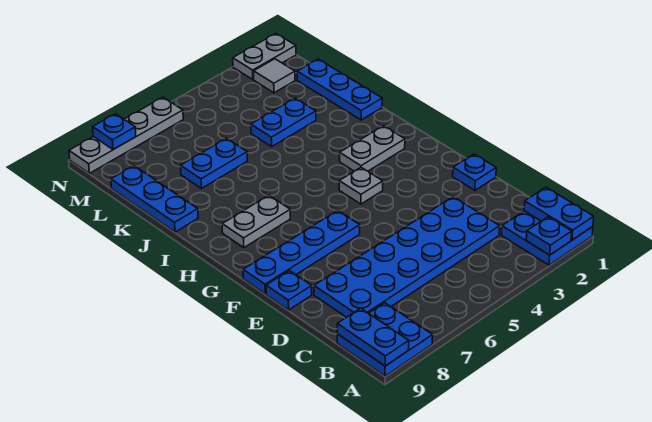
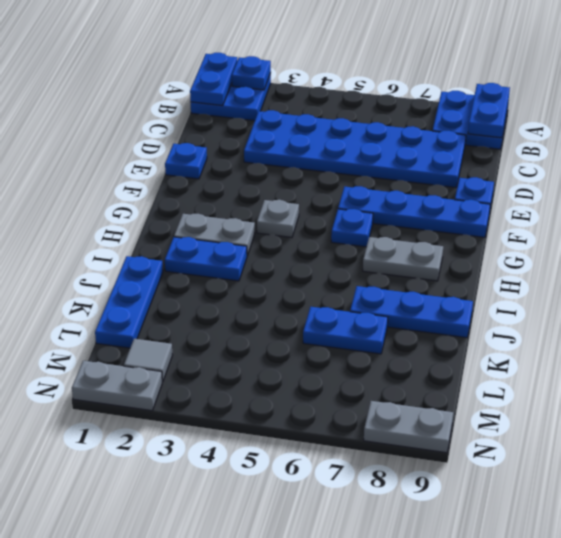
blue 1x3 plate [111,166,198,232] -> blue 1x3 plate turned to [350,286,473,338]
blue 1x2 plate [251,98,316,147] -> blue 1x2 plate moved to [165,237,247,281]
grey 1x4 plate [69,97,183,173] -> grey 1x2 plate [364,401,453,453]
blue 1x1 plate [93,114,136,150] -> blue 1x1 plate moved to [331,209,373,247]

